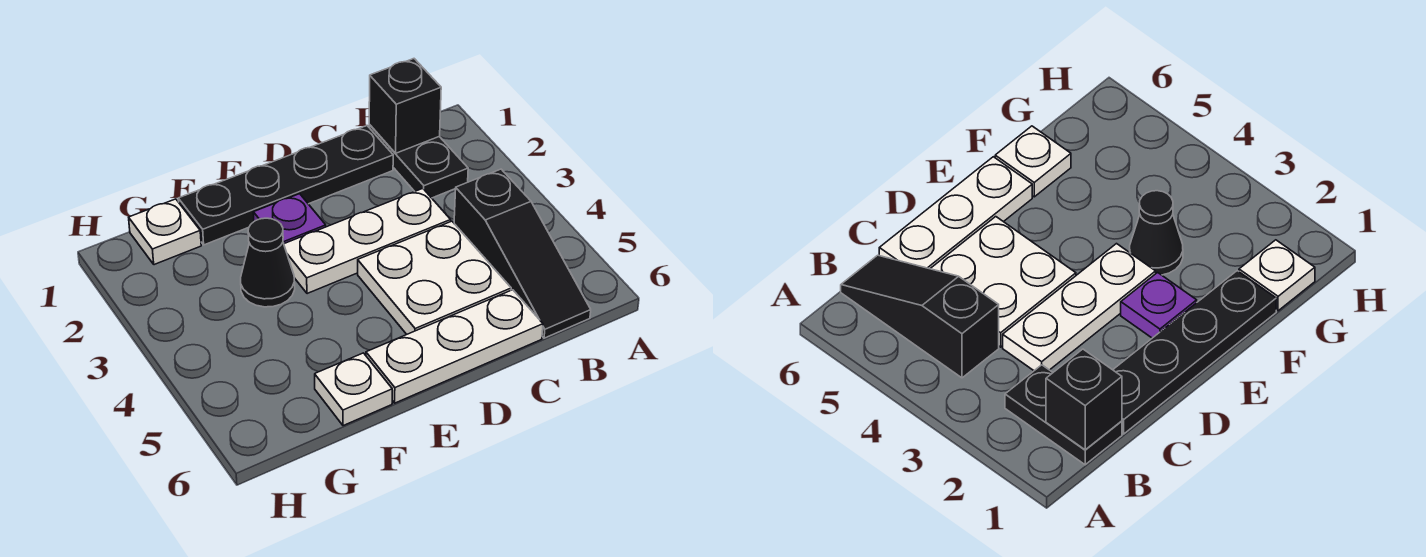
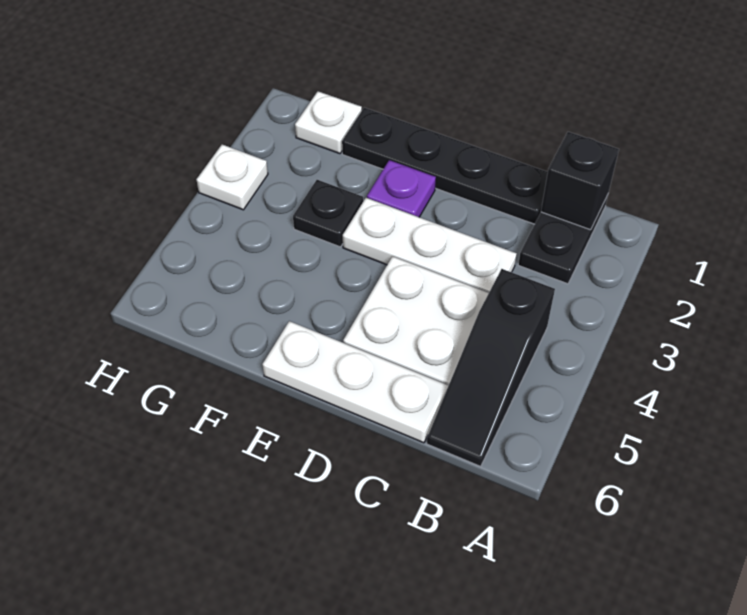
black 1x1 cone [241,218,295,307] -> black 1x1 plate [293,180,363,247]
white 1x1 plate [315,353,392,426] -> white 1x1 plate moved to [196,144,268,210]

